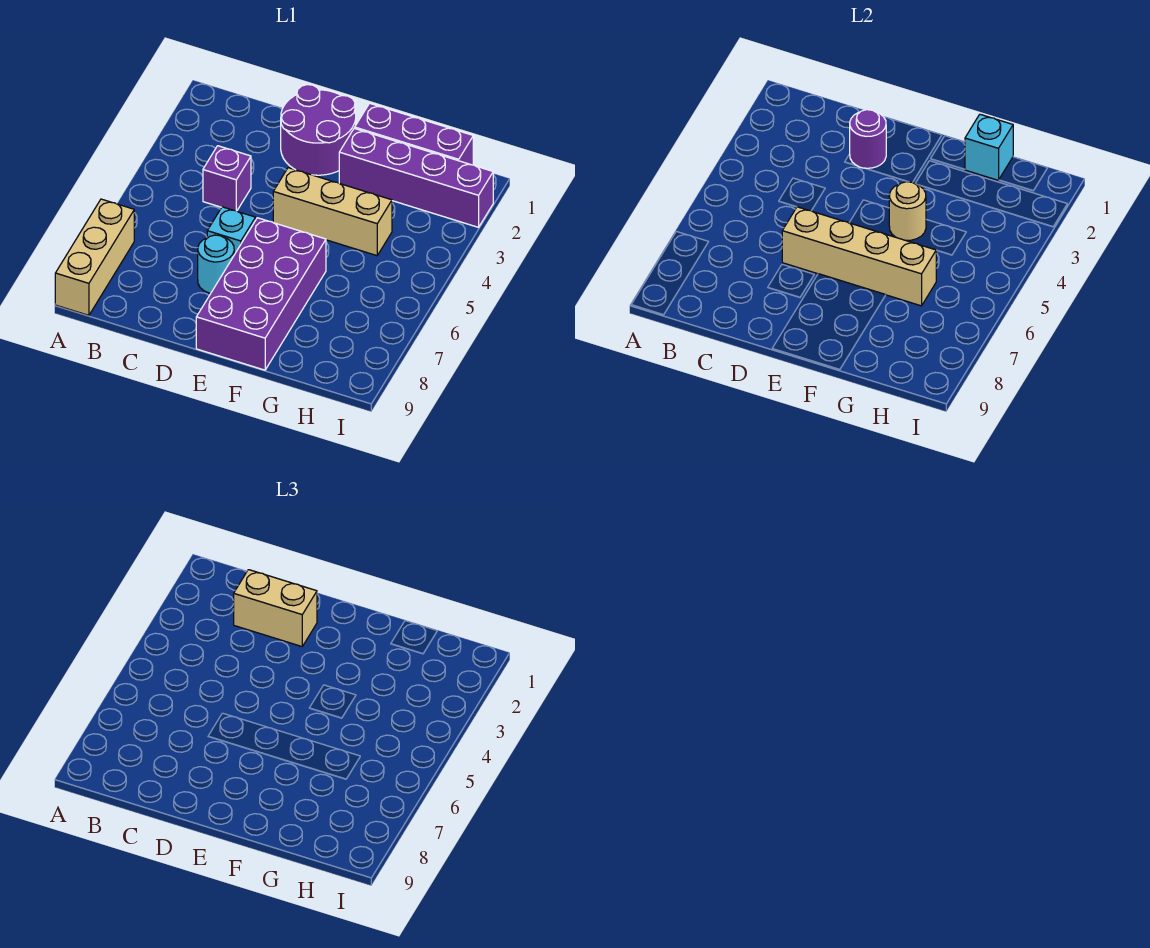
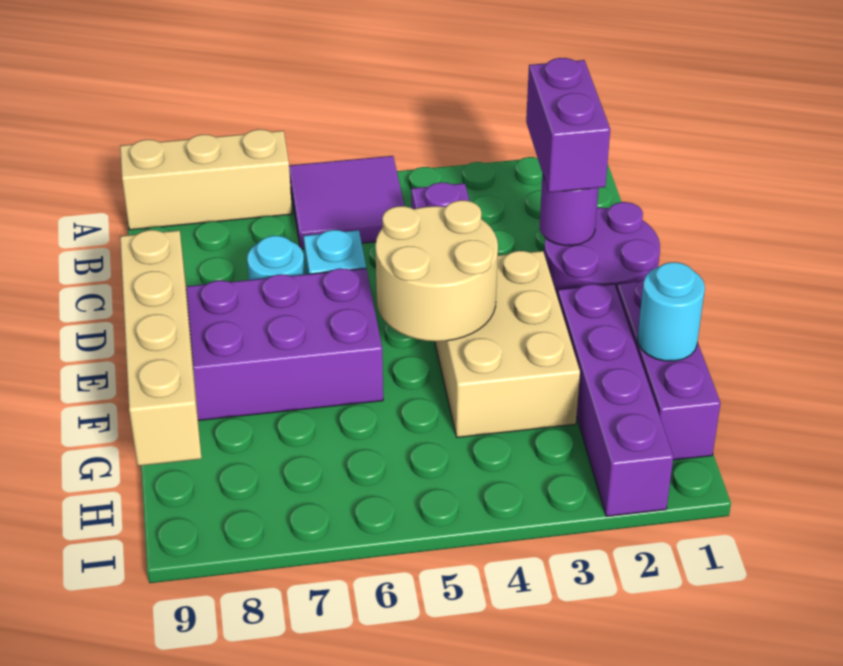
none -> purple 2x2 tile [289,156,405,249]
tan 1x2 brick [234,570,317,646] -> purple 1x2 brick [526,58,610,193]
tan 1x4 brick [782,207,936,306] -> tan 1x4 brick moved to [120,230,202,466]
tan 1x3 brick [273,168,392,256] -> tan 2x3 brick [435,251,580,437]
tan 1x1 round brick [889,182,926,240] -> tan 2x2 round brick [375,200,498,341]
cyan 1x1 brick [965,114,1013,180] -> cyan 1x1 round brick [638,262,705,361]

